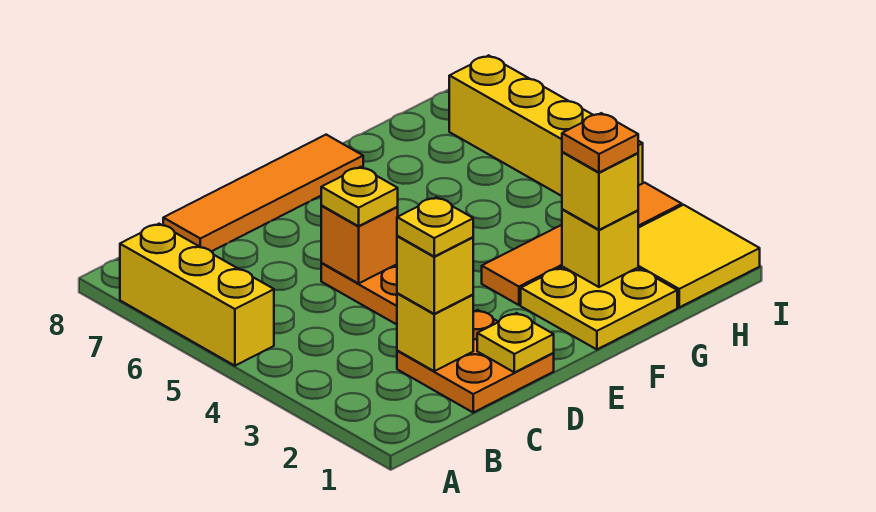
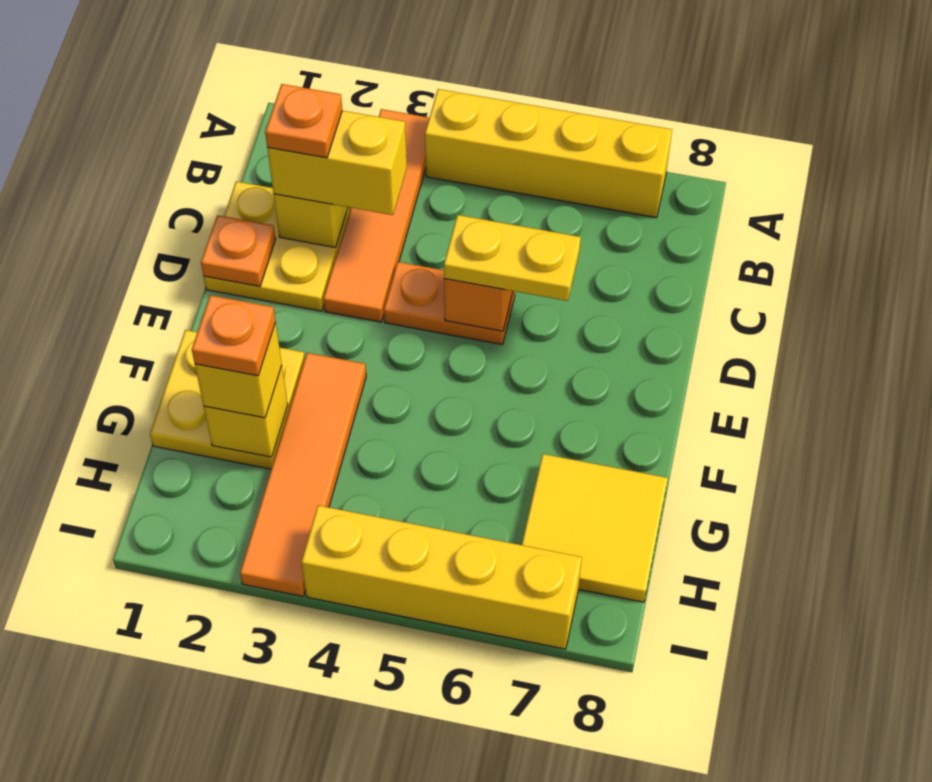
yellow 1x3 brick [120,224,274,366] -> yellow 1x4 brick [425,89,672,218]
orange 2x2 plate [397,310,554,412] -> yellow 2x2 plate [204,181,350,311]
yellow 1x1 brick [397,236,473,314] -> yellow 1x2 brick [267,111,407,215]
yellow 1x1 plate [397,197,473,256] -> orange 1x1 plate [265,84,342,158]
orange 1x4 tile [163,135,363,252] -> orange 1x4 tile moved to [323,109,429,322]
yellow 1x1 plate [477,313,554,372] -> orange 1x1 plate [201,215,276,286]
yellow 1x1 plate [321,167,398,226] -> yellow 1x2 plate [444,215,581,301]
yellow 2x2 tile [638,205,760,307] -> yellow 2x2 tile moved to [522,454,668,602]

